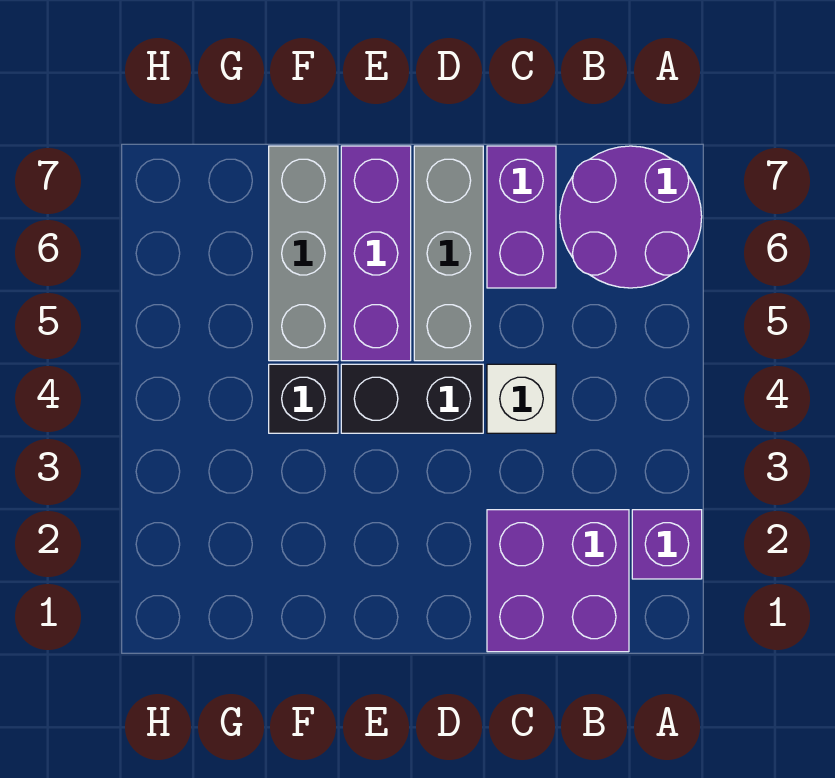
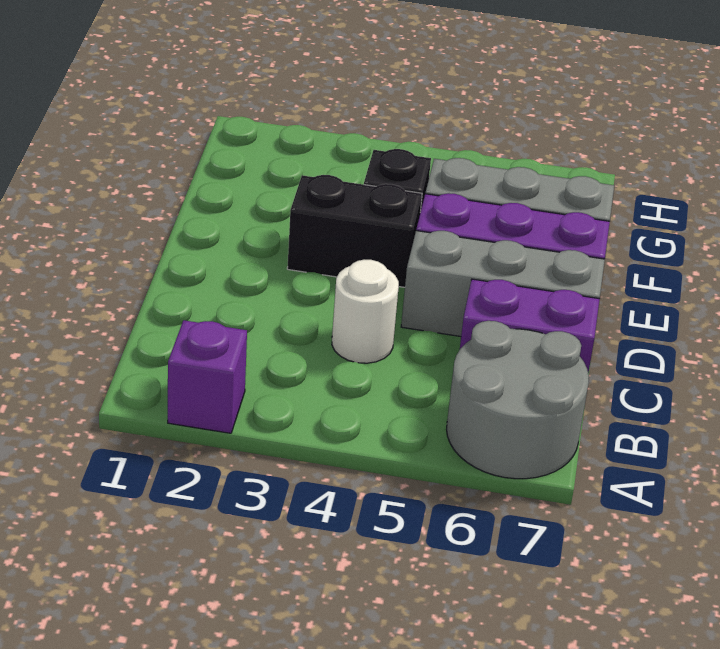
purple 2x2 round brick [560,146,702,288] -> grey 2x2 round brick [447,321,589,479]
purple 2x2 brick [487,510,629,652] -> none
white 1x1 brick [487,364,556,433] -> white 1x1 round brick [332,260,399,363]
black 1x2 brick [341,364,483,433] -> black 1x2 brick turned to [287,175,422,287]

